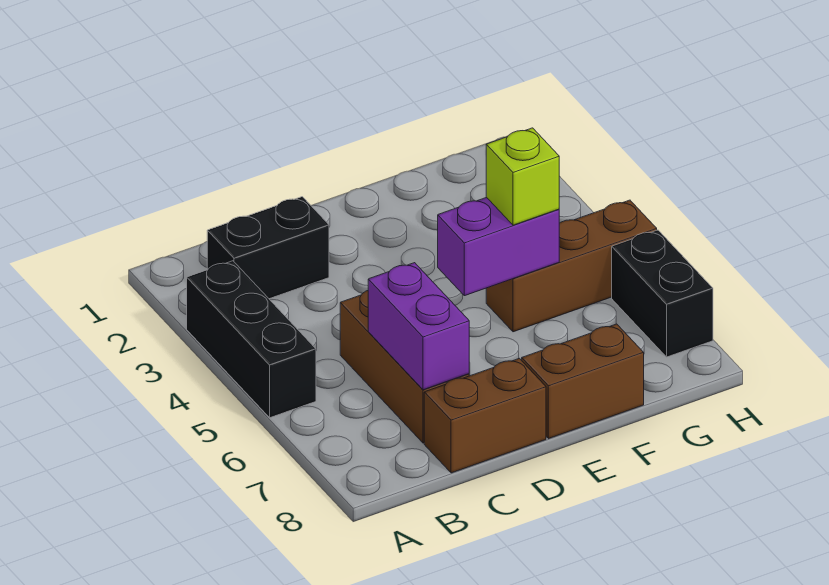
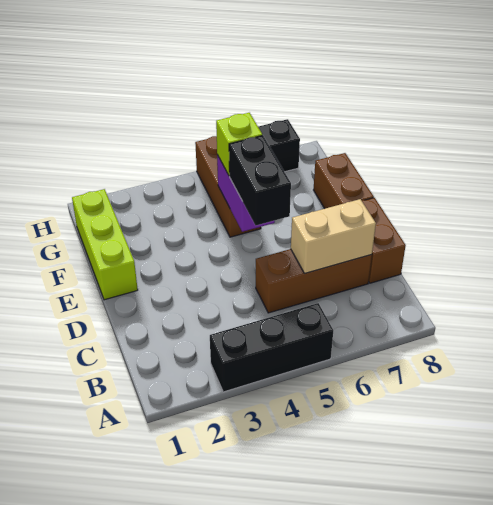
black 1x2 brick [207,197,329,299] -> black 1x2 brick moved to [229,135,291,225]
purple 1x2 brick [368,263,469,390] -> tan 1x2 brick [291,199,376,273]
none -> lime 1x3 brick [72,189,138,300]

